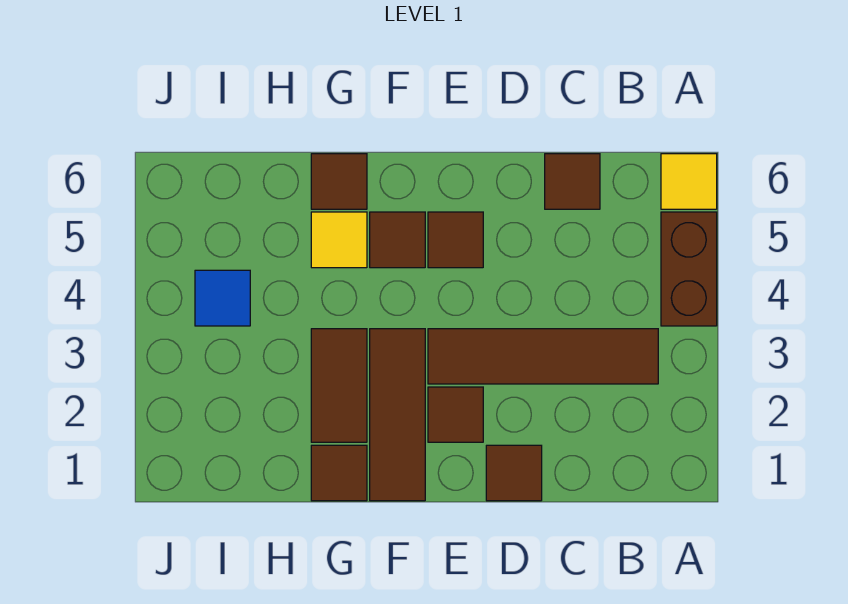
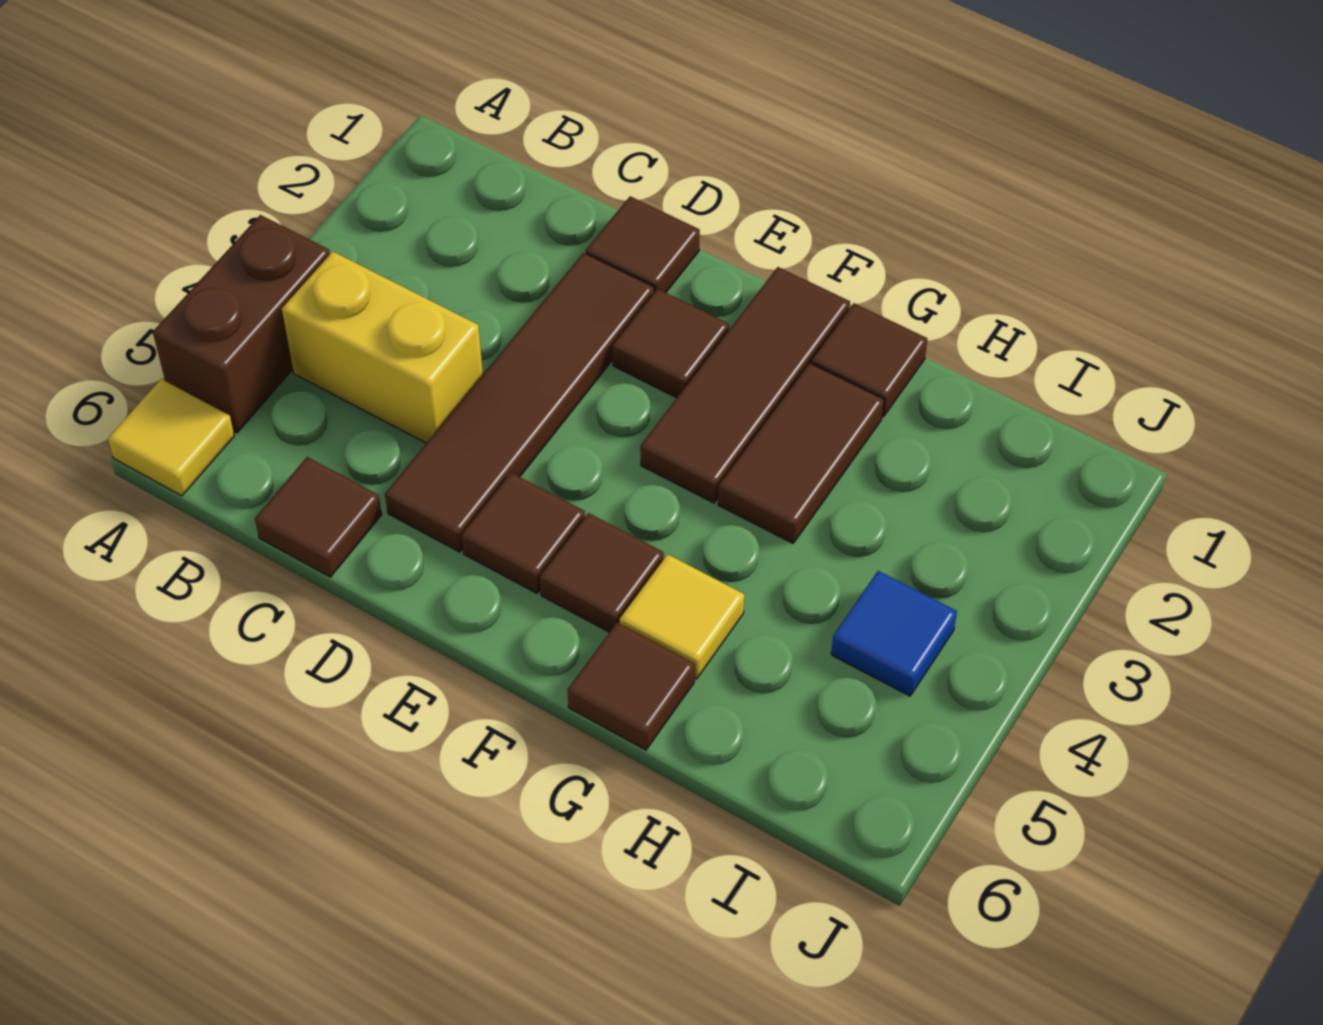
brown 1x4 tile [428,329,658,384] -> brown 1x4 tile turned to [385,253,654,552]
none -> yellow 1x2 brick [282,252,483,443]

